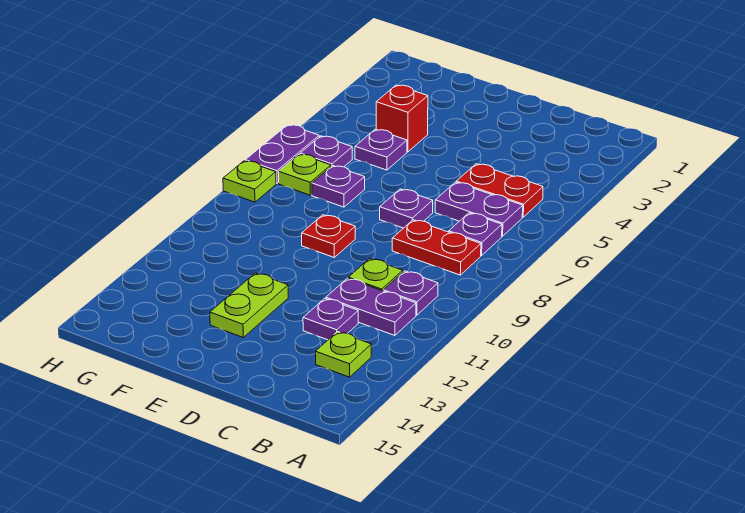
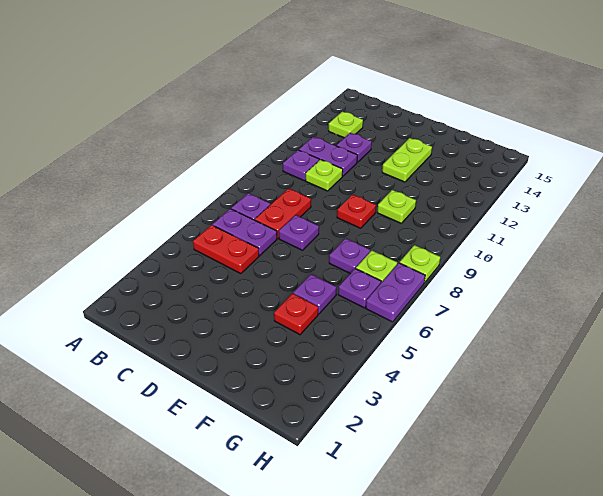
red 1x2 plate [392,220,481,275] -> red 1x2 plate turned to [255,189,311,238]
red 1x1 brick [376,85,428,152] -> red 1x1 plate [274,293,318,335]
none -> lime 1x1 plate [377,190,416,223]

